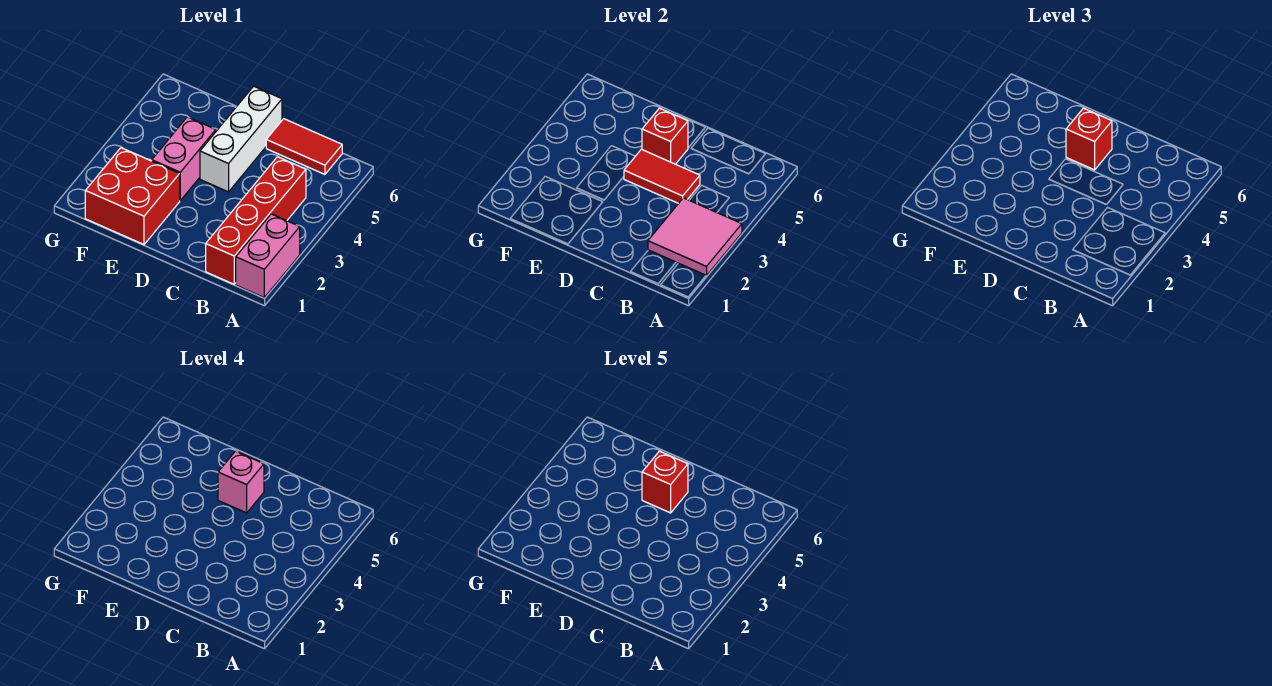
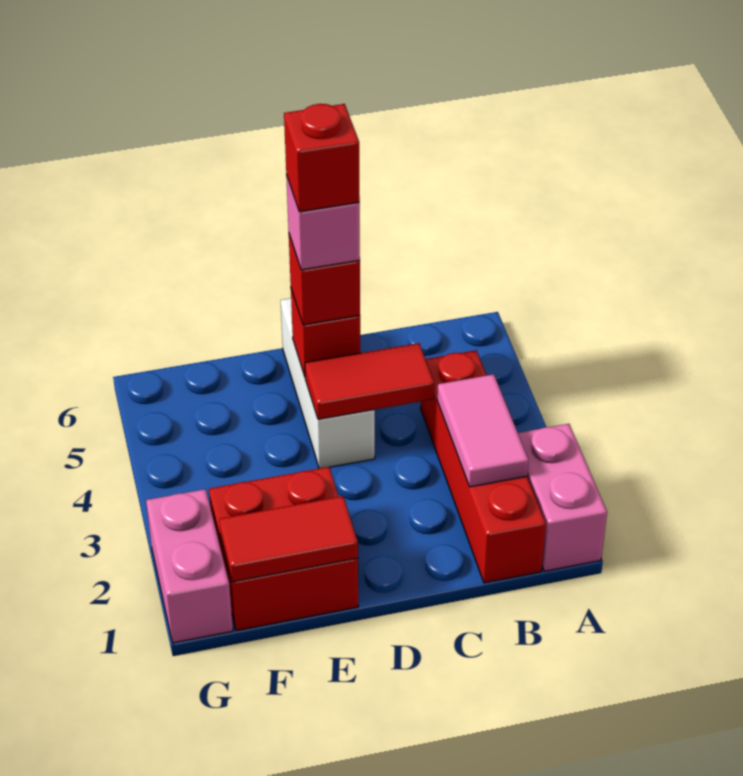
pink 2x2 tile [648,198,742,276] -> pink 1x2 tile [437,374,529,487]
red 1x2 tile [266,119,342,174] -> red 1x2 tile moved to [219,496,358,582]
pink 1x2 brick [152,117,216,200] -> pink 1x2 brick moved to [146,489,233,643]

